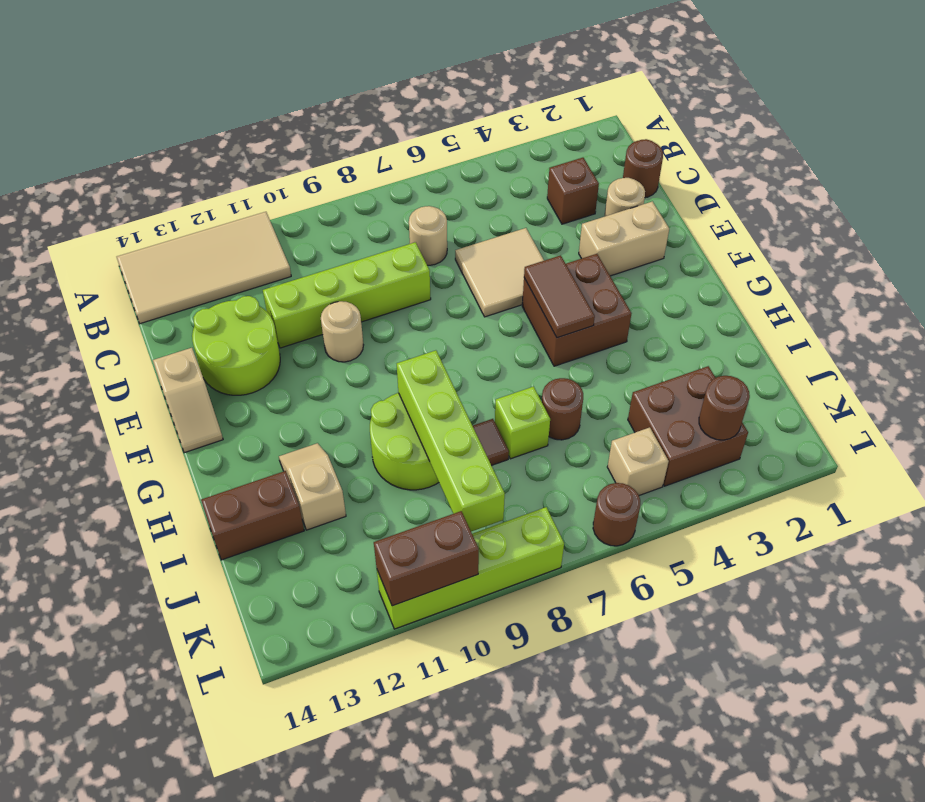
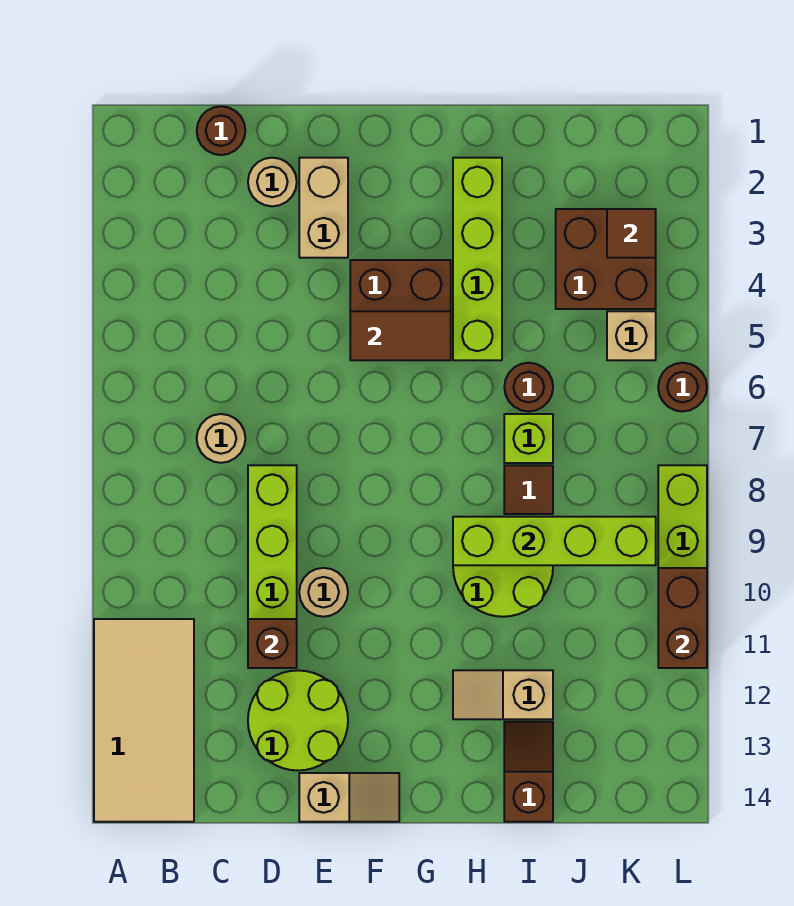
brown 1x1 brick [547,158,599,224] -> brown 1x1 brick moved to [248,619,297,668]
tan 2x2 tile [455,228,544,317] -> none
none -> lime 1x4 brick [453,158,502,360]
brown 1x2 brick [201,471,304,560] -> brown 1x2 slope [504,722,553,822]
brown 1x1 round brick [699,376,750,440] -> brown 1x1 tile [607,209,656,258]

